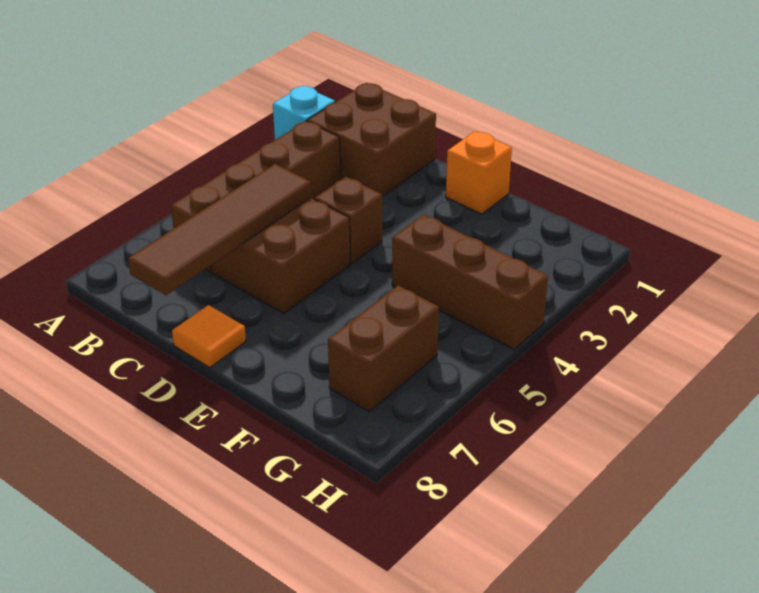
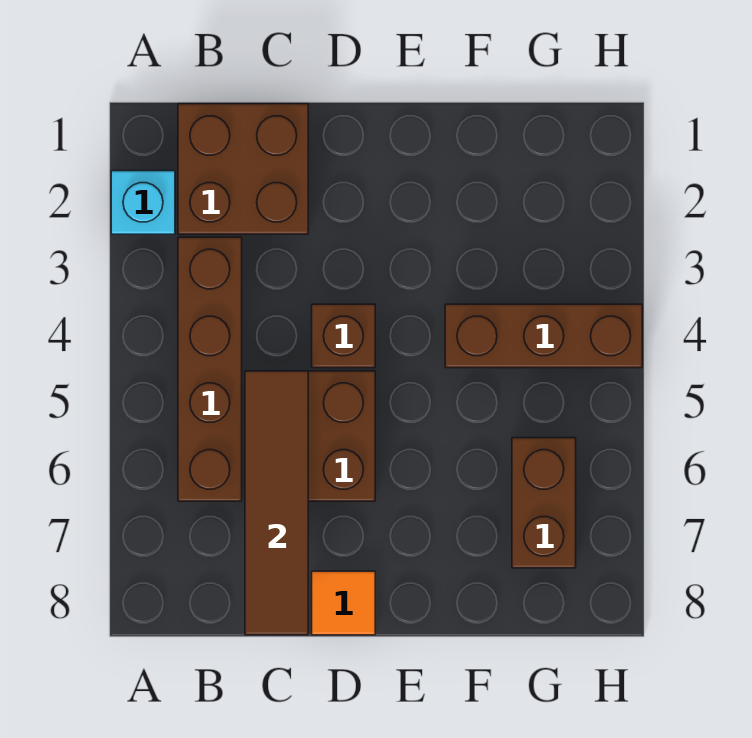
orange 1x1 brick [446,131,512,214] -> none

